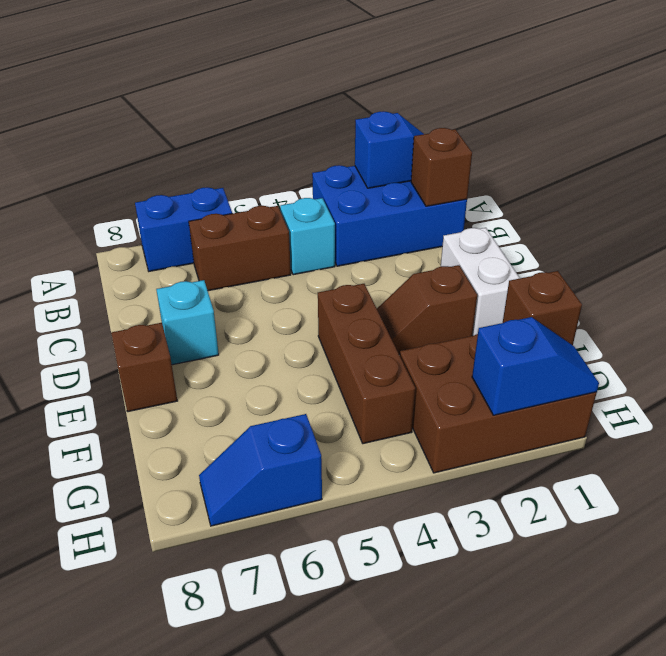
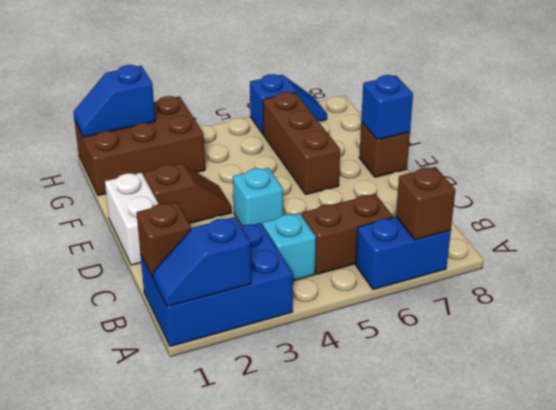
cyan 1x1 brick [156,280,219,365] -> cyan 1x1 brick moved to [233,168,283,226]
brown 1x3 brick [318,284,415,444] -> brown 1x3 brick moved to [263,92,340,195]
none -> blue 1x1 brick [361,75,413,140]
brown 1x1 brick [503,271,582,345] -> brown 1x1 brick moved to [396,167,455,240]

